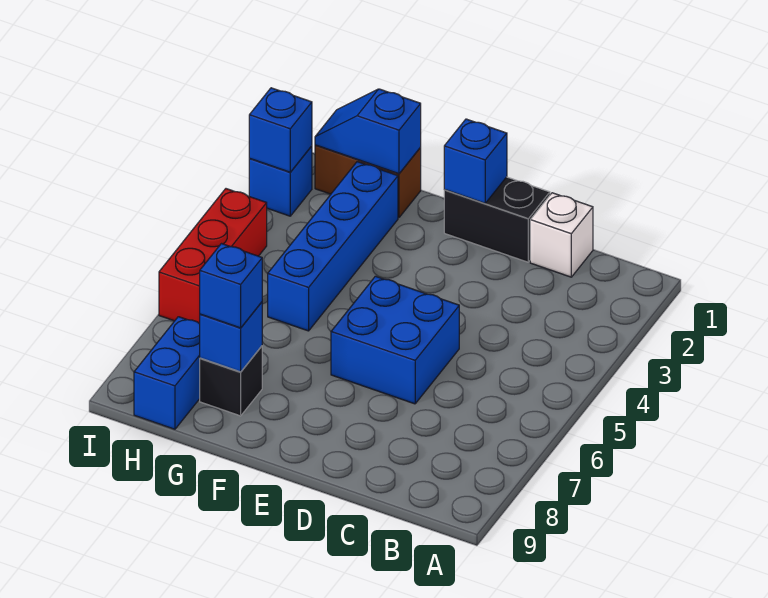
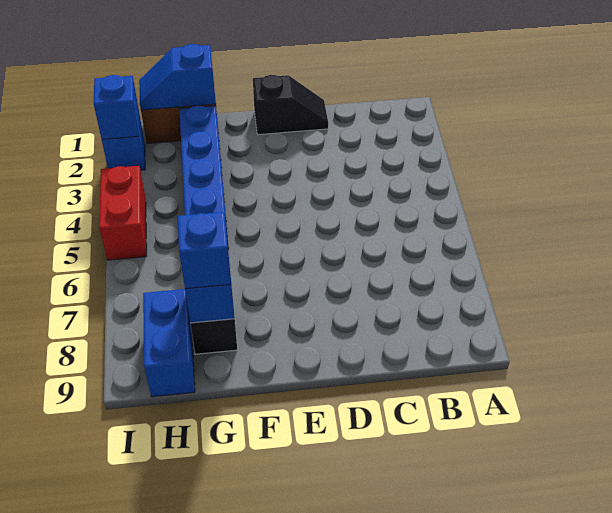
white 1x1 brick [530,193,593,277] -> none
black 1x2 brick [444,177,550,262] -> black 1x2 slope [253,75,328,135]
blue 2x2 brick [331,276,459,404] -> none
blue 1x1 brick [444,119,507,203] -> none
red 1x3 brick [159,189,267,324] -> red 1x2 brick [99,166,147,260]

